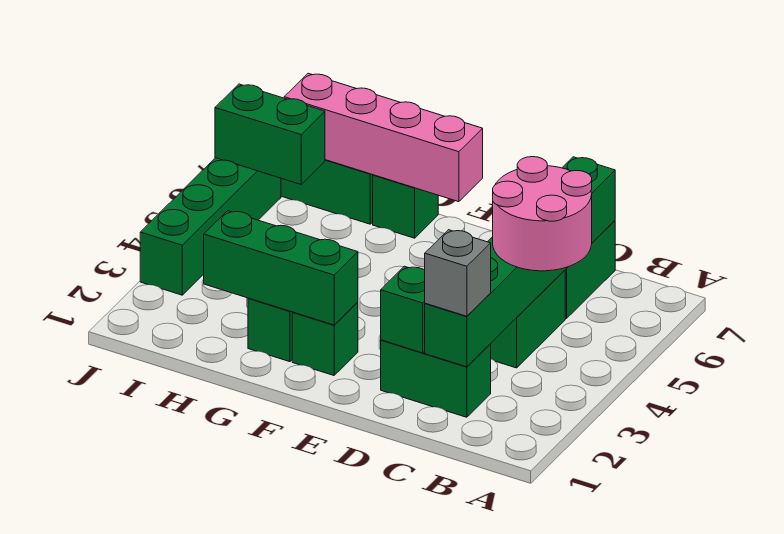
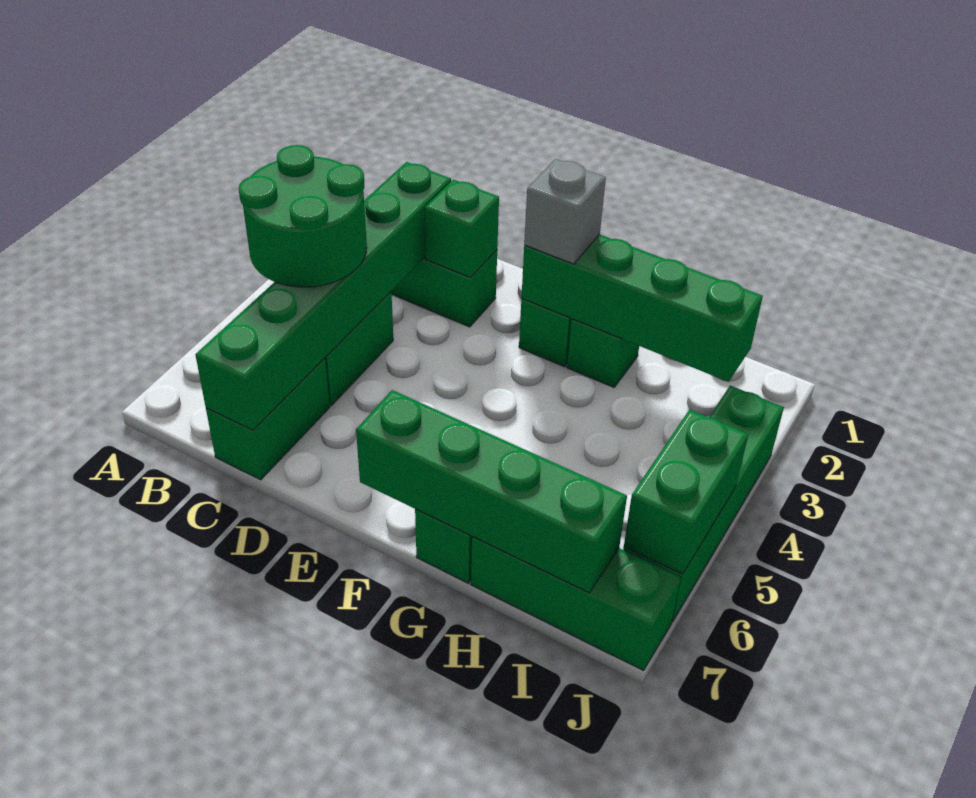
pink 2x2 round brick [493,157,592,271] -> green 2x2 round brick [239,145,367,287]
grey 1x1 brick [425,230,491,316] -> grey 1x1 brick moved to [524,159,606,264]
green 1x3 brick [204,211,358,325] -> green 1x4 brick [521,234,763,382]
pink 1x4 brick [284,73,483,202] -> green 1x4 brick [356,390,627,593]
green 1x2 brick [215,84,325,184] -> green 1x2 brick turned to [624,409,748,574]

